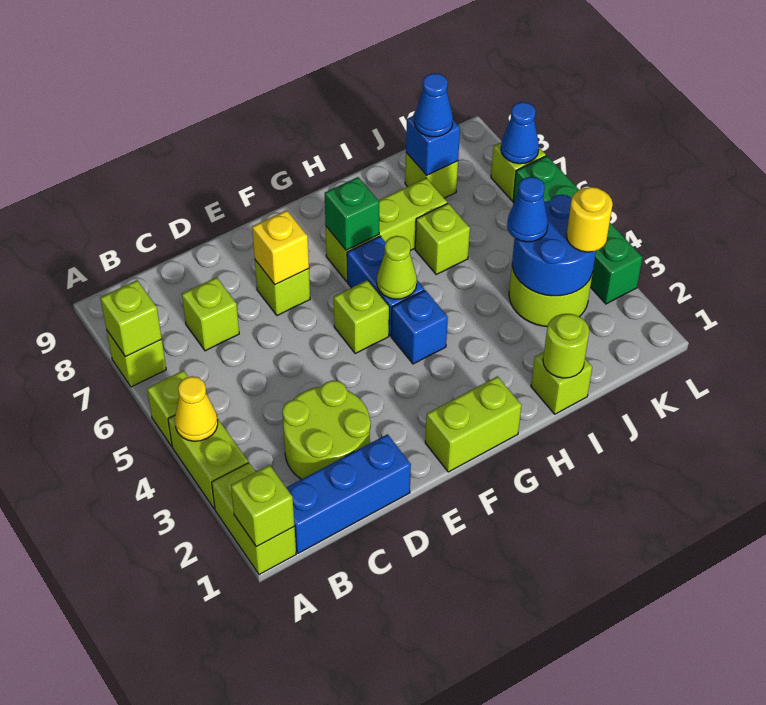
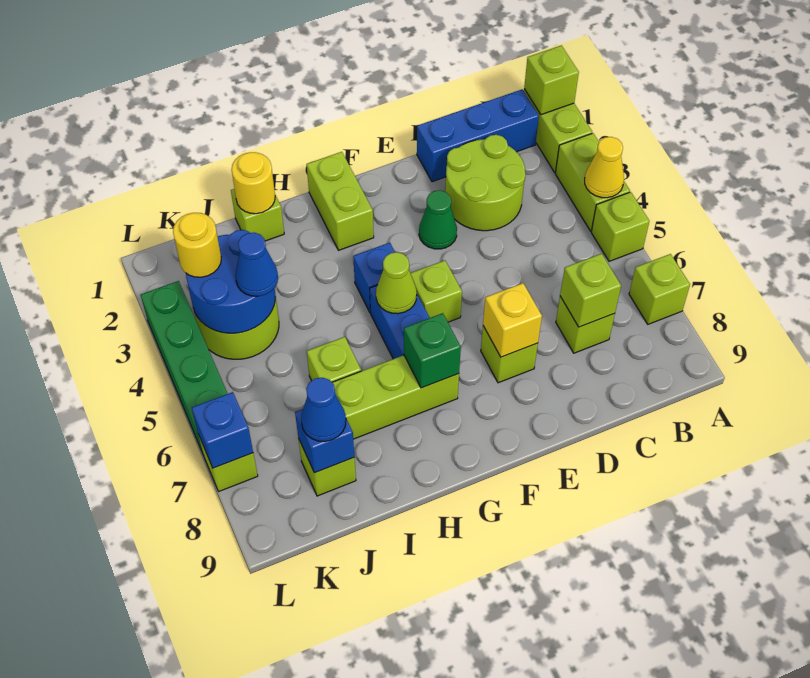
lime 1x1 brick [100,280,162,357] -> lime 1x1 brick moved to [560,254,621,327]
none -> green 1x1 cone [419,190,457,249]
lime 1x2 brick [425,376,522,472] -> lime 1x2 brick turned to [307,152,374,250]
lime 1x1 round brick [543,314,589,378] -> yellow 1x1 round brick [231,152,275,214]
blue 1x1 cone [501,102,539,164] -> blue 1x1 brick [192,392,253,468]

